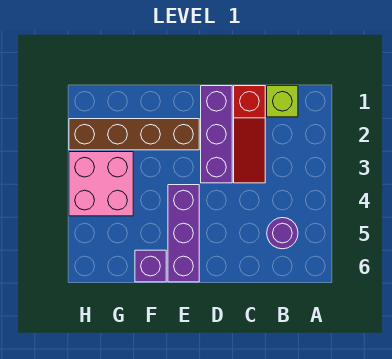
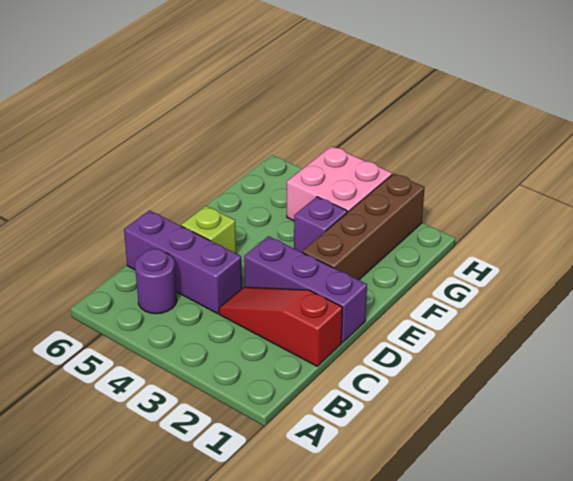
lime 1x1 brick [267,86,298,117] -> lime 1x1 brick moved to [181,206,236,253]
purple 1x3 brick [168,185,199,282] -> purple 1x3 brick moved to [124,210,242,314]
purple 1x1 brick [135,250,166,282] -> purple 1x1 brick moved to [294,197,347,252]

